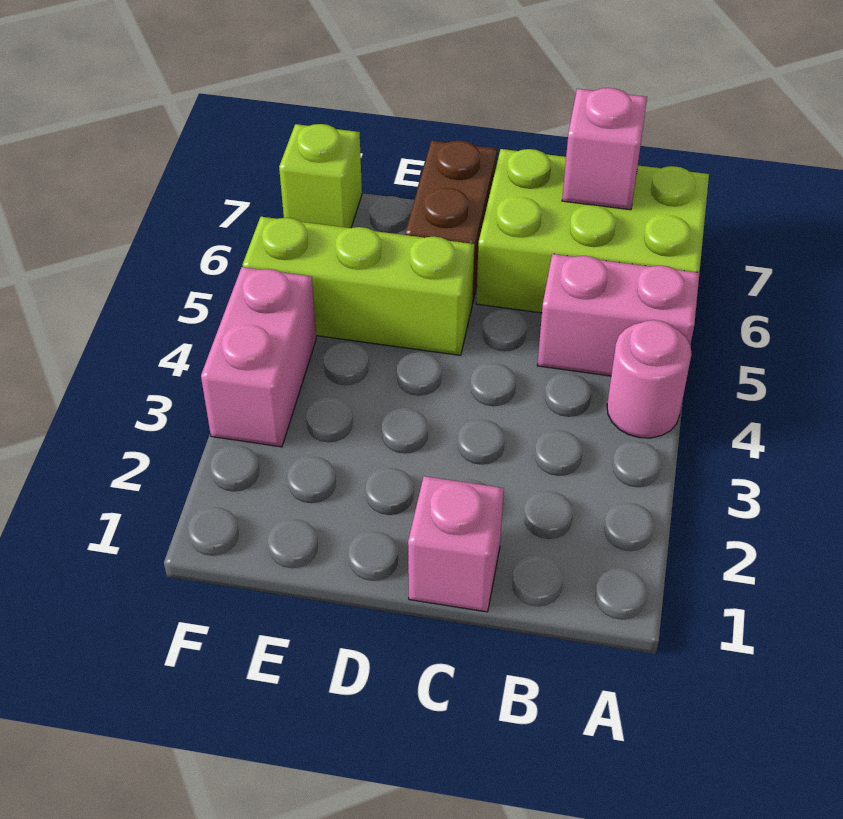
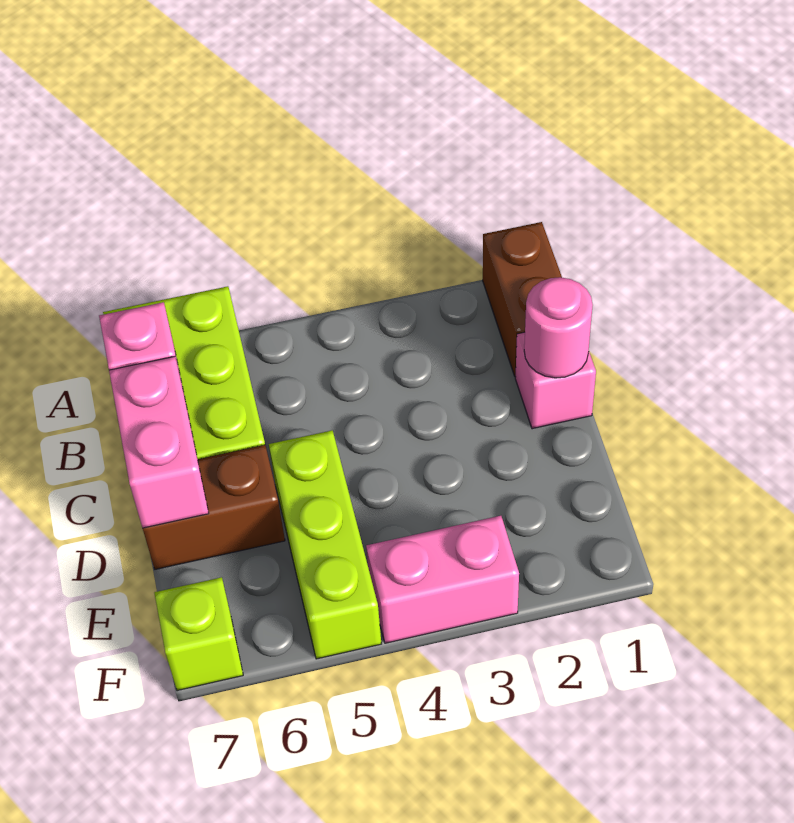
none -> brown 1x2 brick [483,222,562,377]
pink 1x1 round brick [607,320,692,438] -> pink 1x1 round brick moved to [524,277,593,378]
pink 1x2 brick [537,254,699,376] -> pink 1x2 brick moved to [109,357,209,528]

